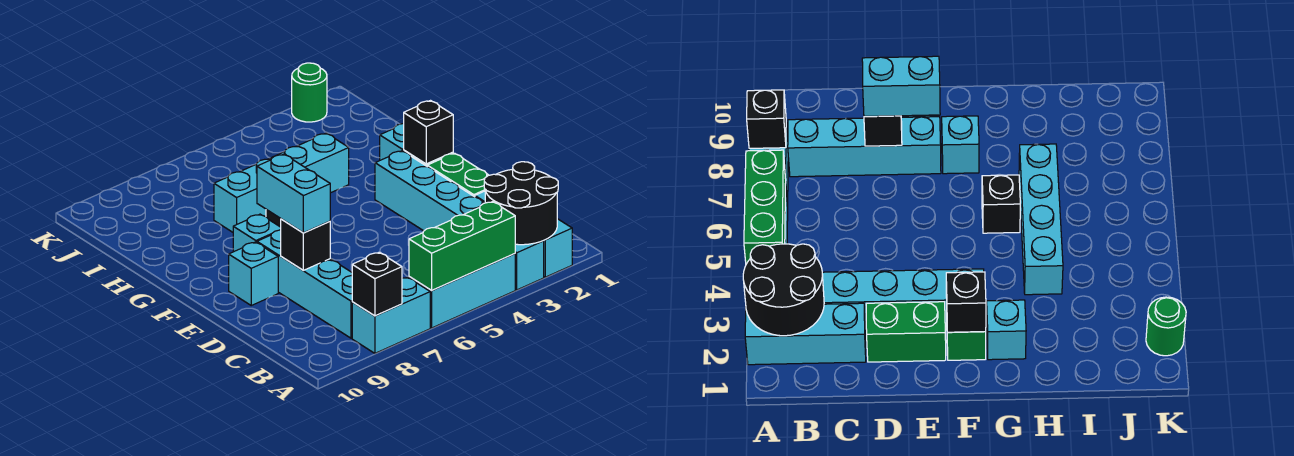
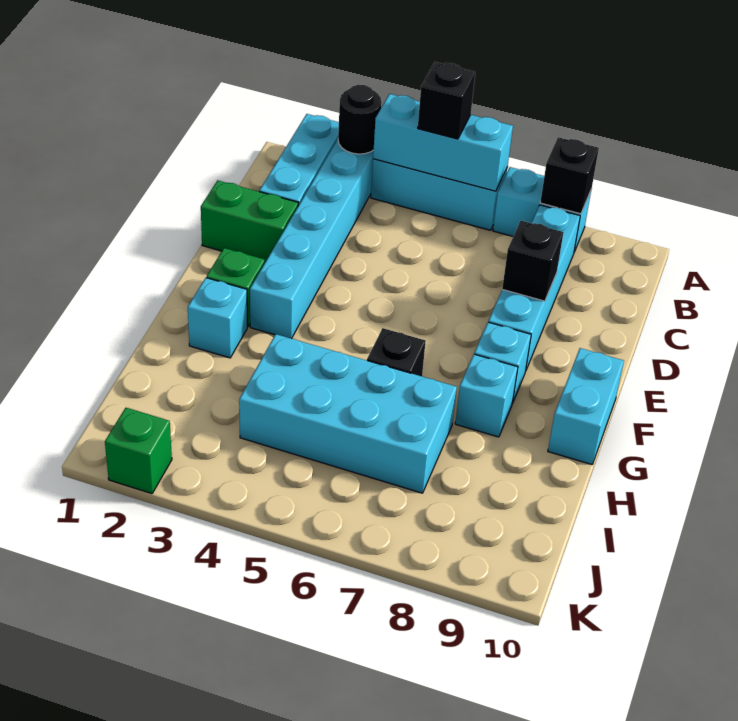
black 2x2 round brick [484,162,558,245] -> black 1x1 round brick [338,85,382,154]
green 1x3 brick [409,202,515,291] -> cyan 1x3 brick [373,94,513,191]
green 1x2 brick [427,153,489,197] -> green 1x2 brick turned to [201,180,298,262]
cyan 1x2 brick [257,154,330,233] -> cyan 1x2 brick moved to [548,348,624,464]
cyan 1x1 brick [229,242,278,305] -> cyan 1x1 brick moved to [455,354,518,437]
black 1x1 brick [404,101,453,164] -> black 1x1 brick moved to [418,62,475,139]
cyan 1x4 brick [214,133,349,232] -> cyan 2x4 brick [239,334,457,493]
green 1x1 round brick [292,63,327,122] -> green 1x1 brick [105,408,172,494]

